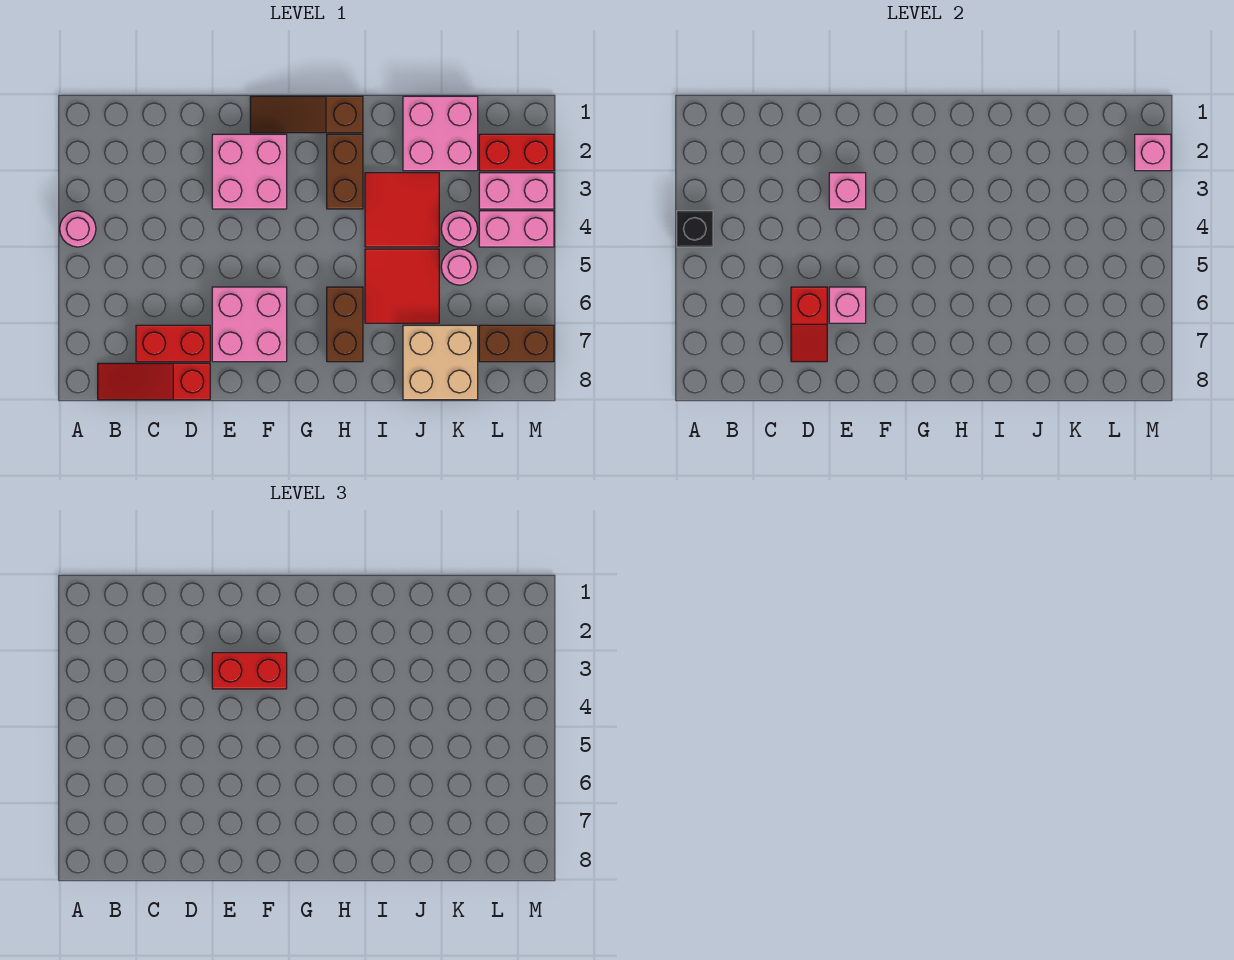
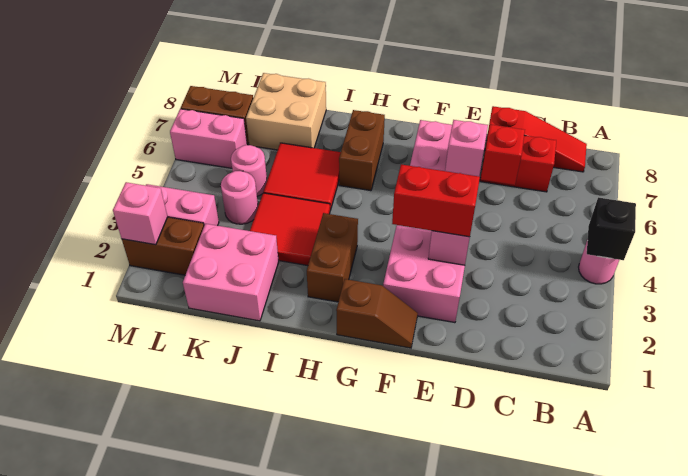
brown 1x3 slope [250,96,363,133] -> brown 1x2 slope [336,279,418,348]
red 1x2 brick [479,134,554,171] -> brown 1x2 brick [122,217,204,275]
pink 1x2 brick [479,211,554,247] -> pink 1x2 brick moved to [170,109,247,168]

